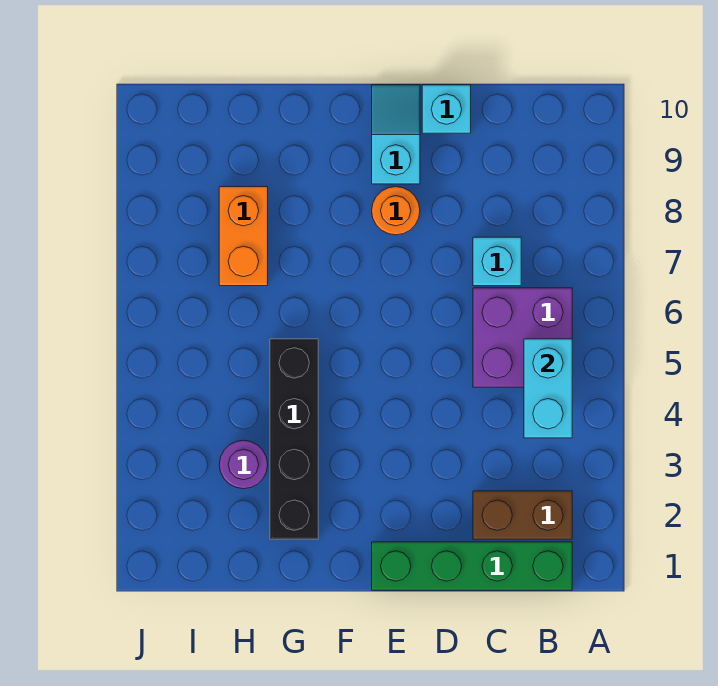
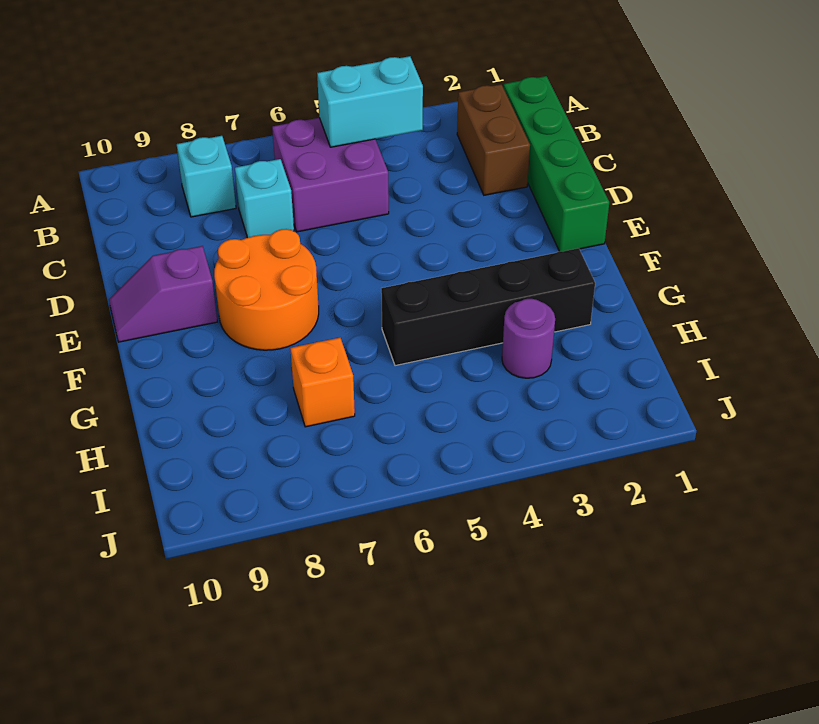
cyan 1x1 brick [422,85,471,133] -> cyan 1x1 brick moved to [177,136,236,217]
orange 1x1 round brick [372,187,420,235] -> orange 2x2 round brick [214,229,319,350]
cyan 1x2 slope [372,85,420,184] -> purple 1x2 slope [109,246,217,342]
orange 1x2 brick [219,187,268,286] -> orange 1x1 brick [290,338,355,427]

